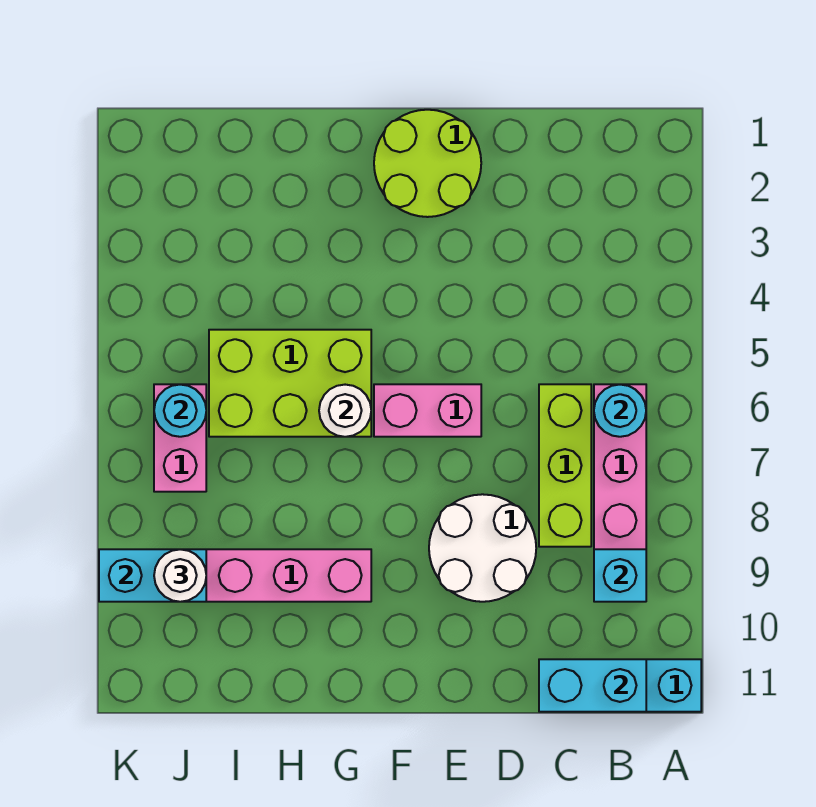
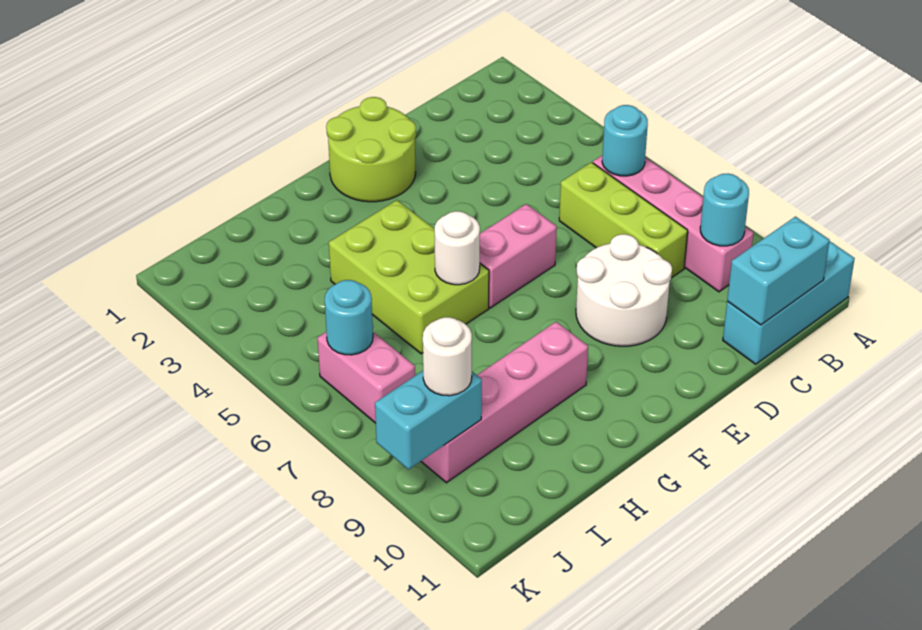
cyan 1x1 brick [594,549,646,602] -> cyan 1x1 round brick [700,174,749,246]
lime 2x3 brick [209,330,371,437] -> lime 2x3 brick turned to [329,200,489,354]

